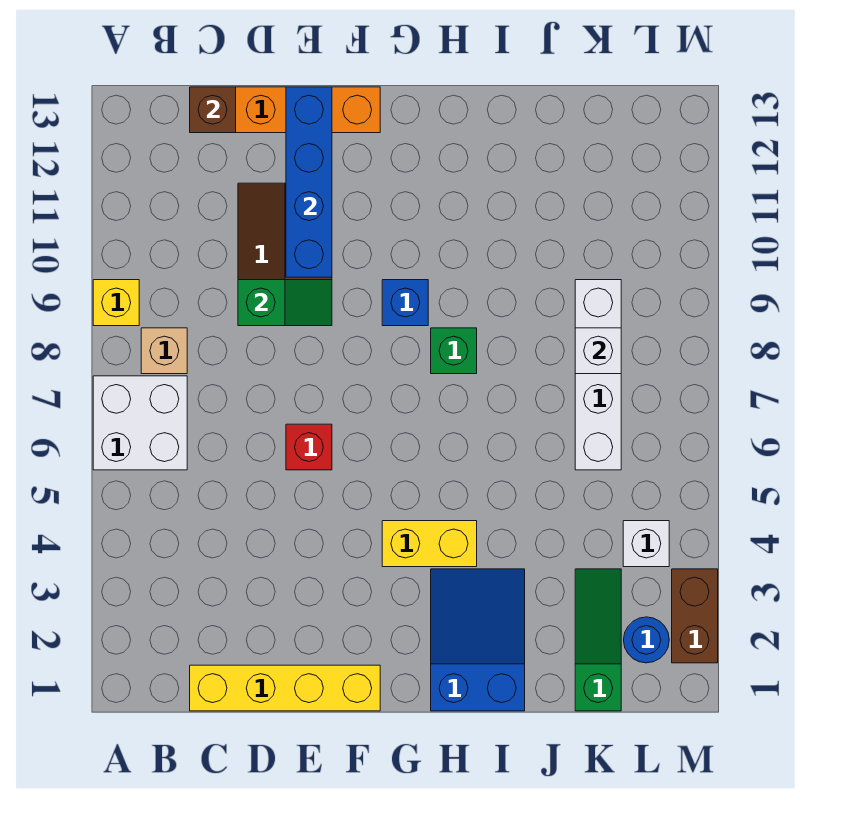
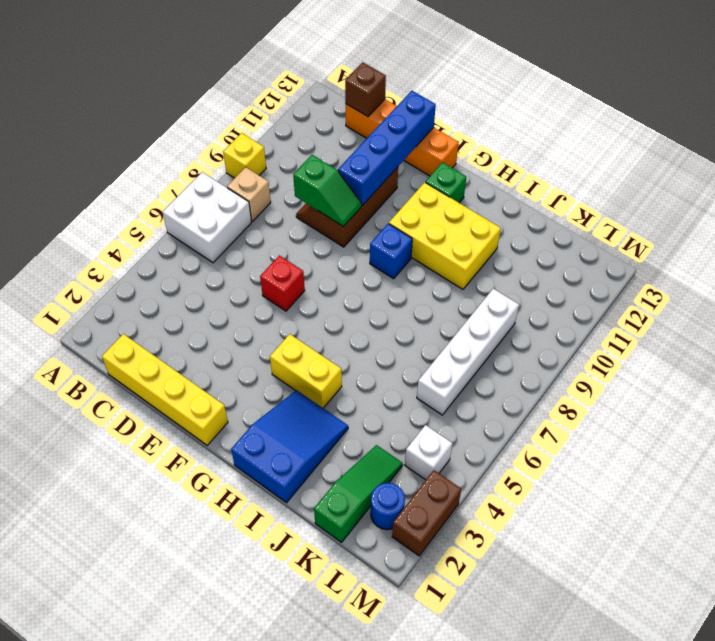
none -> yellow 2x3 brick [389,182,501,289]
green 1x1 brick [431,328,477,374] -> green 1x1 brick moved to [425,162,466,203]
white 1x1 brick [575,328,621,374] -> none

